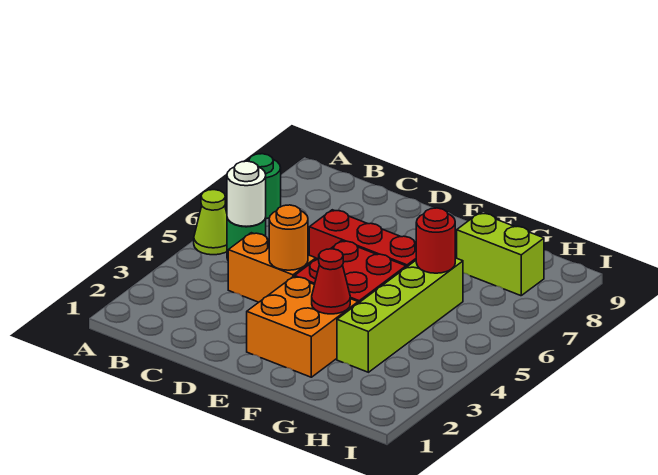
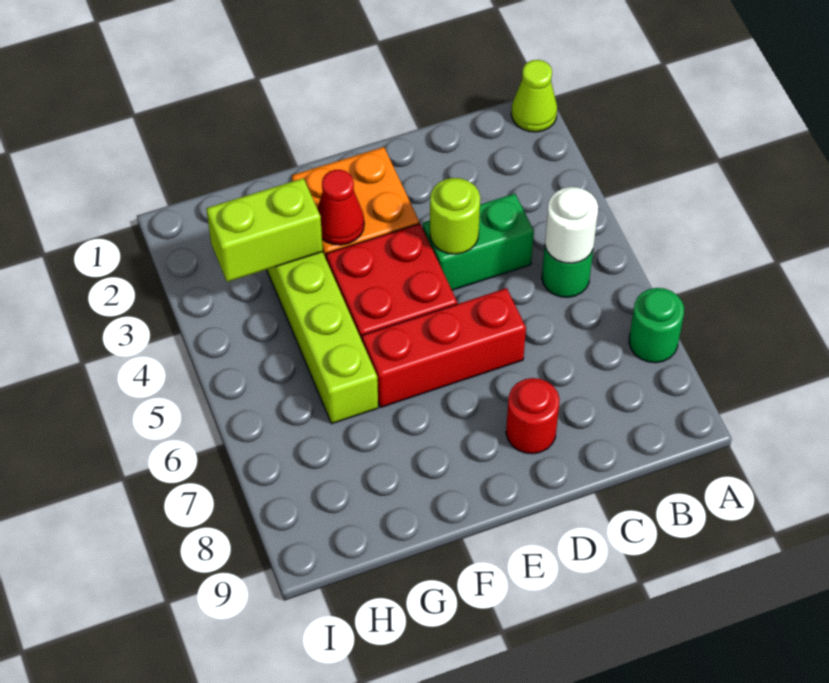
lime 1x1 cone [194,190,227,255] -> lime 1x1 cone moved to [511,60,557,132]
orange 1x2 brick [228,233,316,302] -> green 1x2 brick [423,194,534,290]
orange 1x1 round brick [269,205,308,270] -> lime 1x1 round brick [430,178,480,254]
red 1x1 round brick [416,208,455,273] -> red 1x1 round brick moved to [506,378,560,454]
lime 1x2 brick [457,213,544,296] -> lime 1x2 brick moved to [206,178,323,282]

